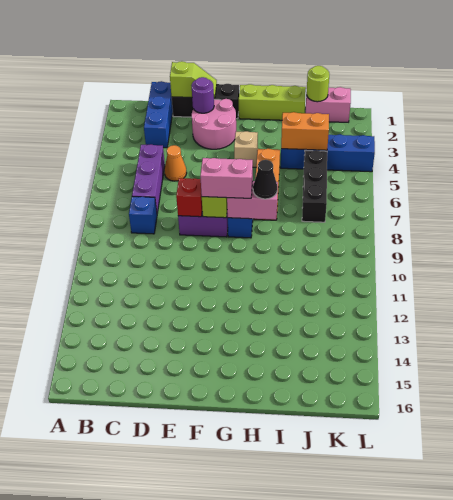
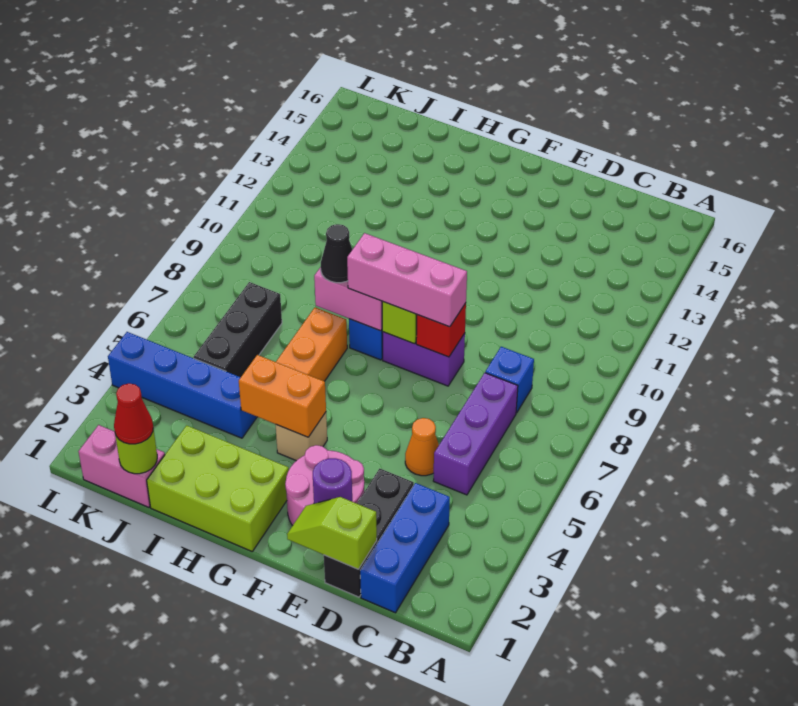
black 1x3 brick [172,84,239,119] -> black 1x3 brick turned to [324,469,414,597]
pink 1x2 brick [200,158,253,198] -> pink 1x3 brick [347,233,467,327]
lime 1x3 brick [239,84,306,120] -> lime 2x3 brick [147,425,289,551]
orange 1x2 brick [281,112,329,150] -> orange 1x2 brick moved to [239,355,326,437]
none -> red 1x1 cone [114,384,153,444]

